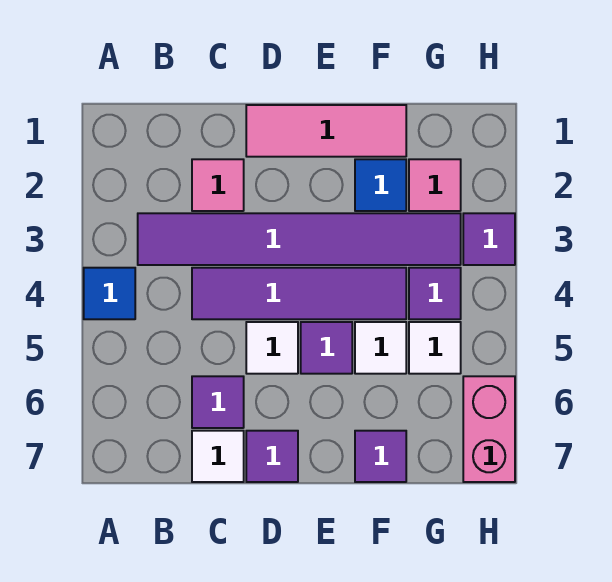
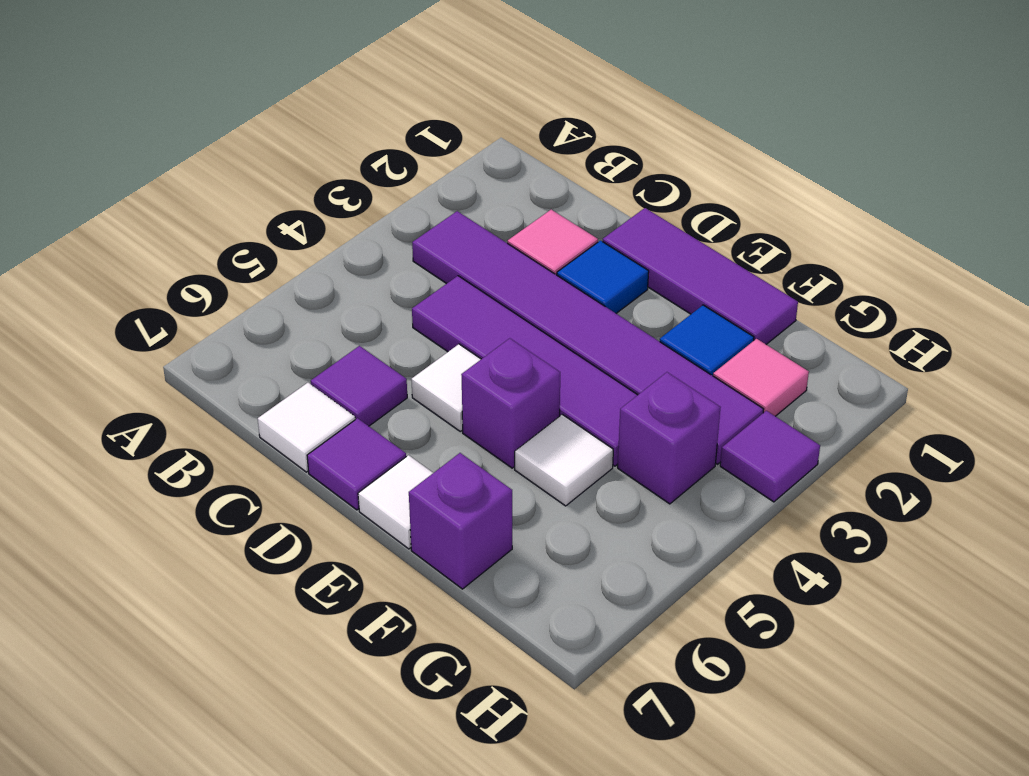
blue 1x1 tile [84,268,135,319] -> blue 1x1 tile moved to [557,241,649,313]
pink 1x3 tile [246,105,406,157] -> purple 1x3 tile [603,208,798,344]
purple 1x1 tile [301,322,352,374] -> purple 1x1 brick [461,338,560,468]
purple 1x1 tile [355,431,406,482] -> purple 1x1 brick [409,453,512,589]
purple 1x1 tile [409,268,461,319] -> purple 1x1 brick [618,372,721,504]
white 1x1 tile [409,322,461,374] -> white 1x1 tile moved to [358,455,433,549]
pink 1x2 brick [463,376,515,482] -> none

